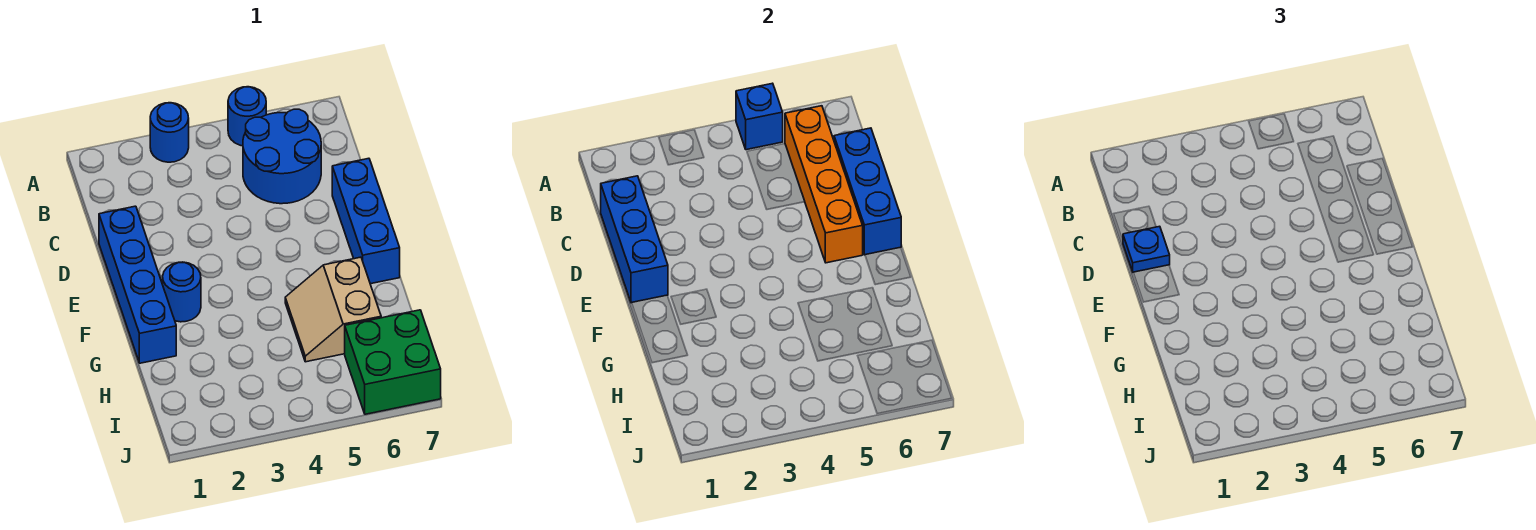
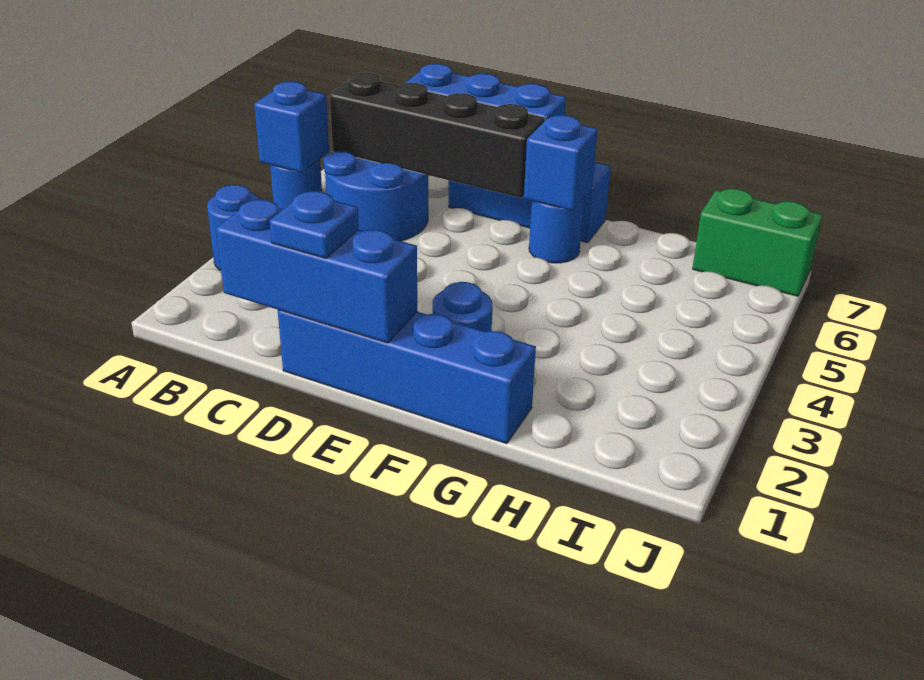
orange 1x4 brick [785,106,863,263] -> black 1x4 brick [330,73,545,198]
none -> blue 1x1 round brick [529,198,584,263]
none -> blue 1x1 brick [524,115,597,211]
tan 2x2 slope [285,257,381,362] -> none
green 2x2 brick [345,310,441,414] -> green 1x2 brick [692,189,822,296]

